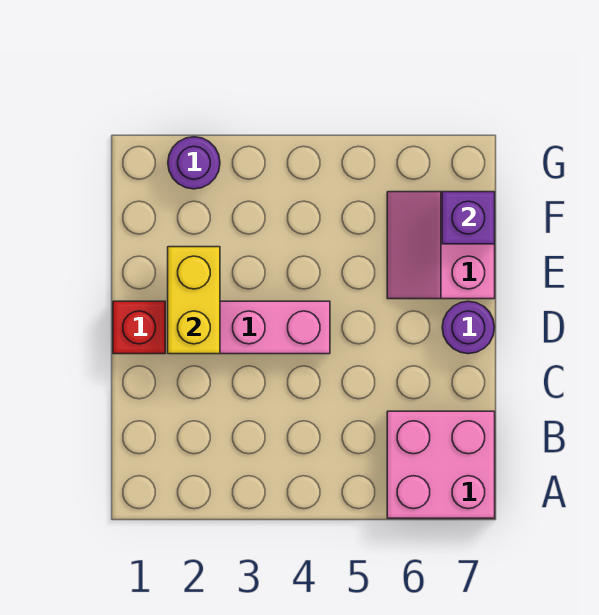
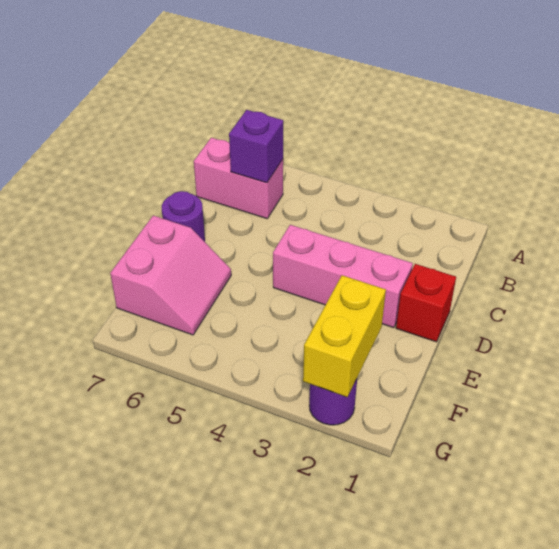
pink 2x2 brick [387,411,495,518] -> pink 1x2 brick [194,138,283,219]
yellow 1x2 brick [168,247,220,354] -> yellow 1x2 brick moved to [303,275,386,397]
purple 1x1 brick [442,192,495,244] -> purple 1x1 brick moved to [229,110,283,183]

